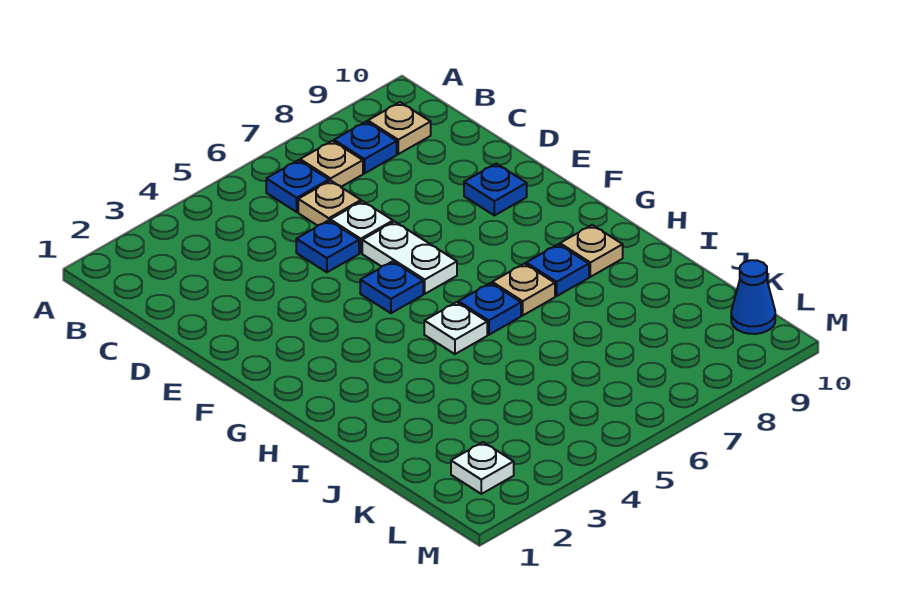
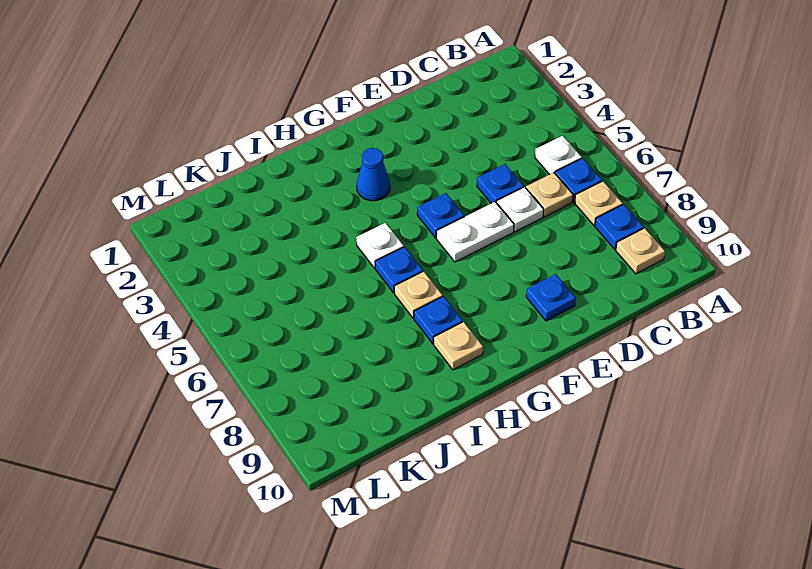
white 1x1 plate [451,442,514,494] -> white 1x1 plate moved to [535,136,582,174]
blue 1x1 cone [731,260,775,334] -> blue 1x1 cone moved to [357,148,390,201]

